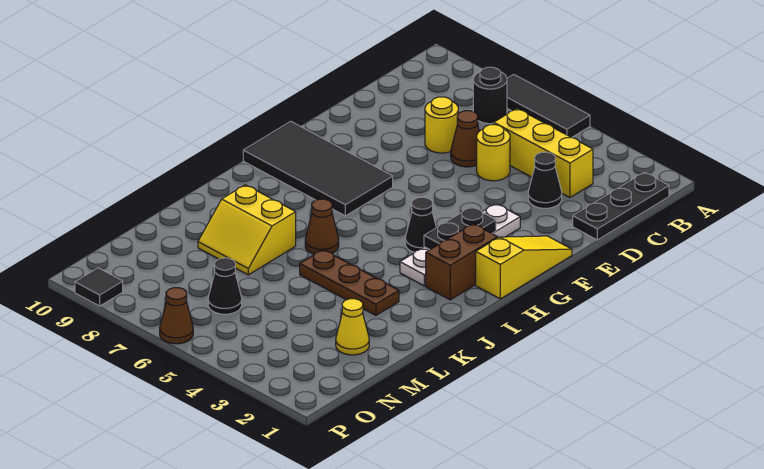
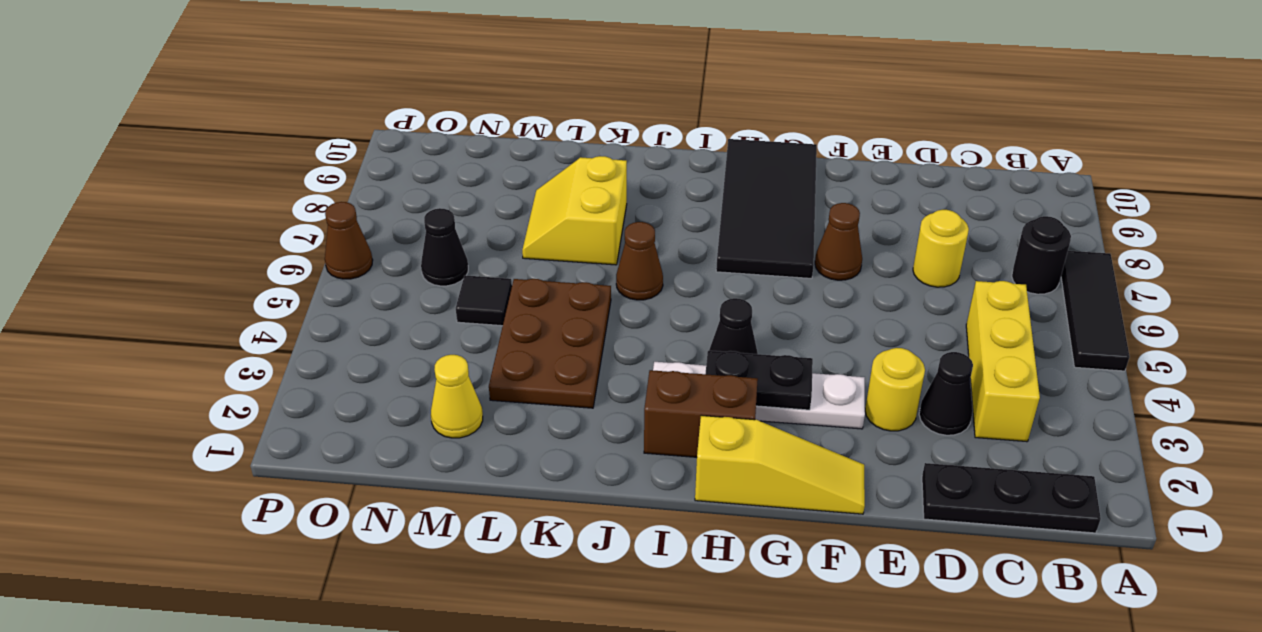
yellow 1x1 round brick [477,125,510,181] -> yellow 1x1 round brick moved to [865,348,925,431]
brown 1x1 cone [451,111,479,167] -> brown 1x1 cone moved to [815,203,862,280]
brown 1x3 plate [300,250,399,315] -> brown 2x3 plate [489,279,611,408]
black 1x1 tile [75,268,123,306] -> black 1x1 tile moved to [456,275,512,326]

